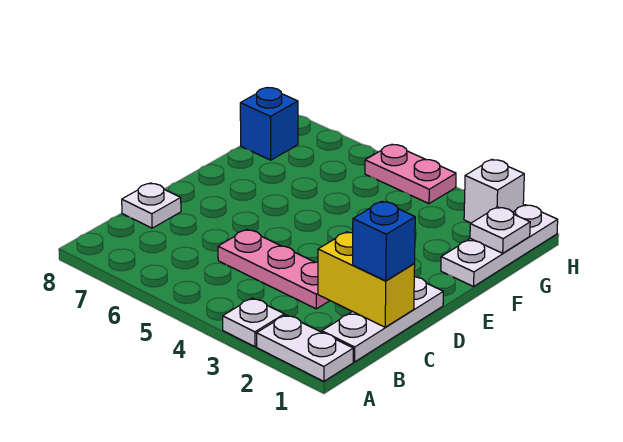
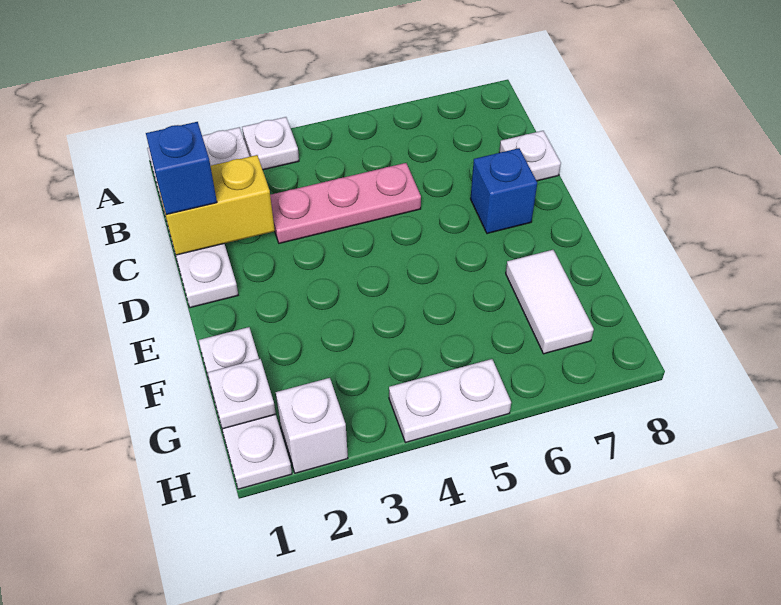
none -> white 1x2 tile [506,250,594,354]
blue 1x1 brick [240,88,298,160] -> blue 1x1 brick moved to [470,148,537,233]
pink 1x2 plate [365,144,456,204] -> white 1x2 plate [389,359,511,443]

